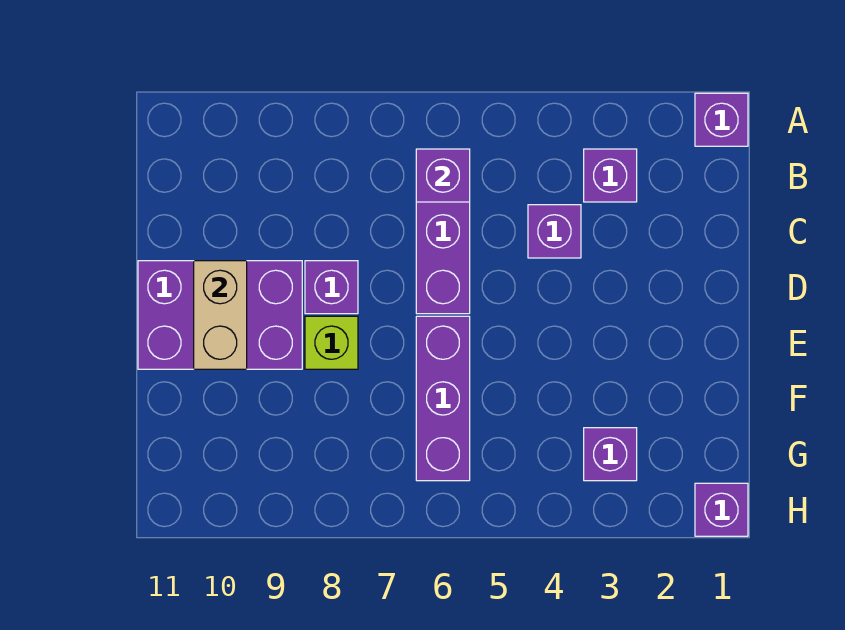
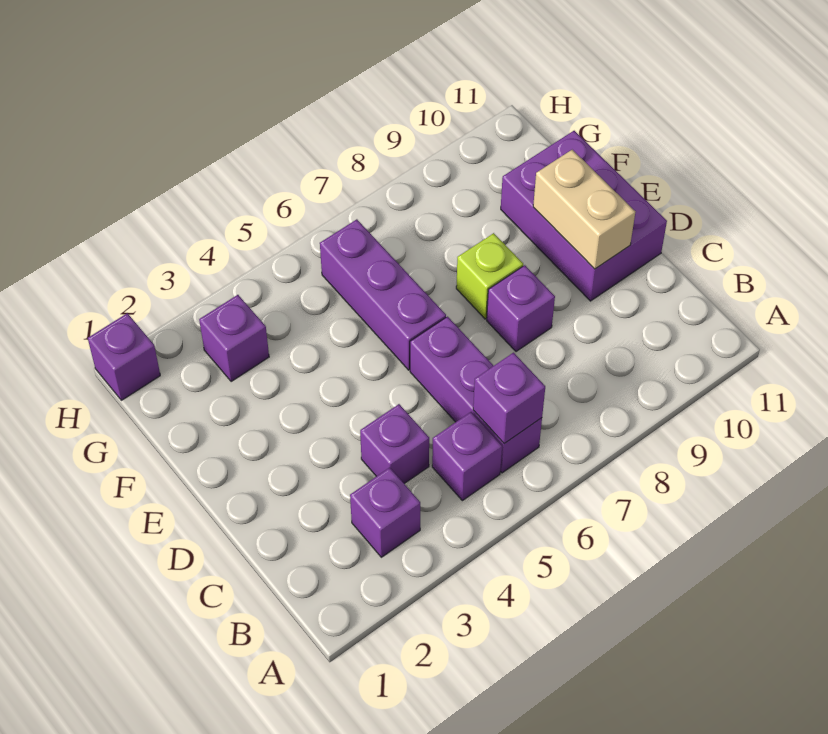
purple 1x1 brick [695,93,748,146] -> purple 1x1 brick moved to [432,412,502,501]
purple 2x3 brick [138,261,302,369] -> purple 2x3 brick turned to [501,131,667,301]

